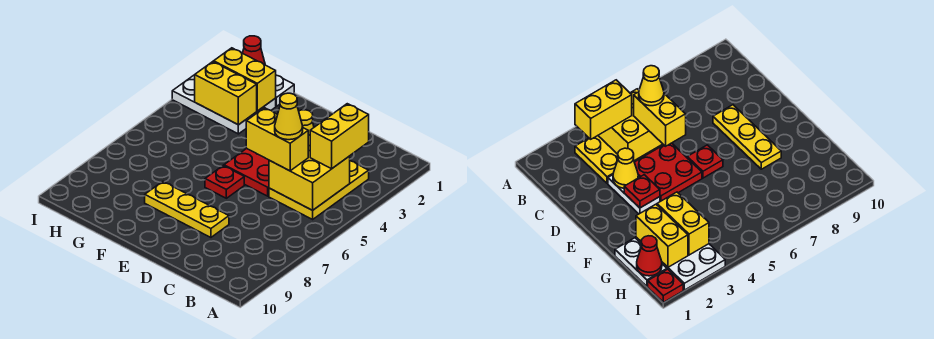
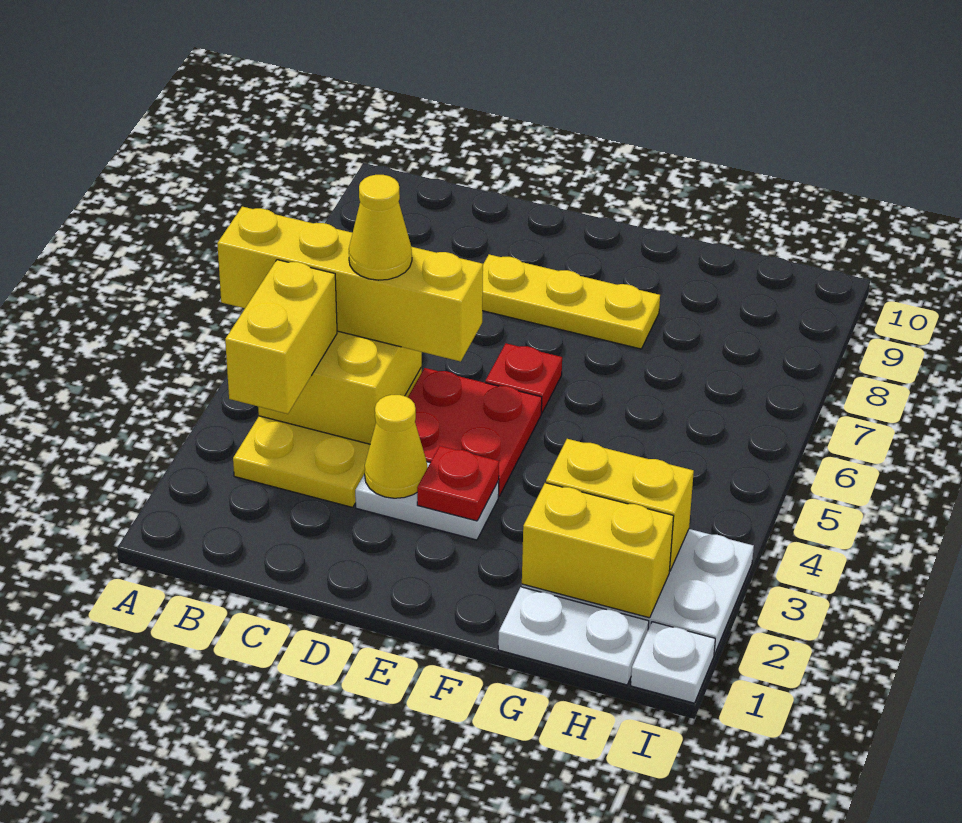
yellow 1x2 brick [246,108,308,171] -> yellow 1x4 brick [217,207,483,362]
red 1x1 cone [243,36,265,65] -> none
red 1x1 plate [648,269,683,302] -> white 1x1 plate [631,622,715,703]

